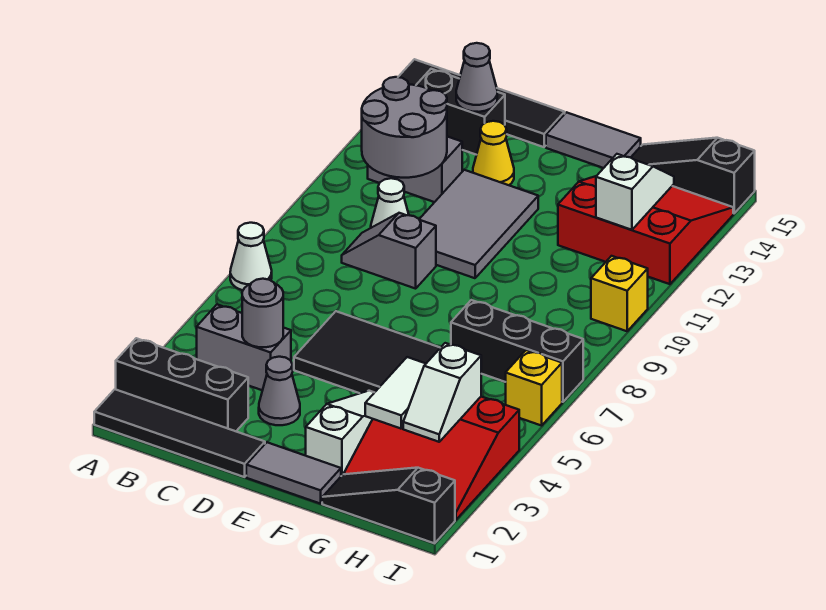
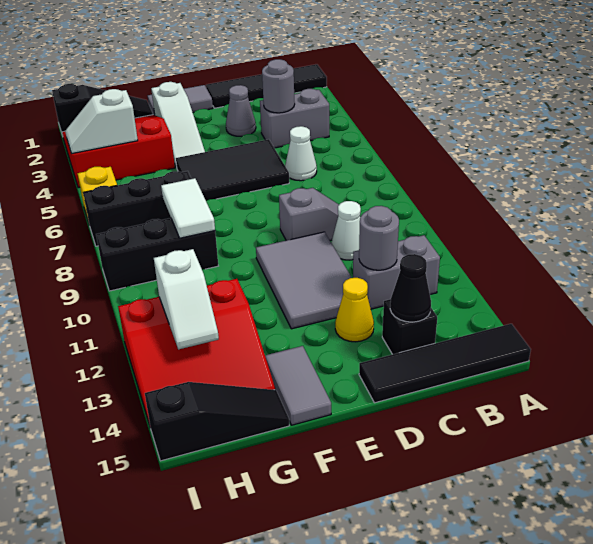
black 1x3 brick [116,338,248,431] -> black 1x3 brick moved to [96,218,218,291]
white 1x1 cone [230,223,272,290] -> white 1x1 cone moved to [285,126,317,181]
grey 2x2 round brick [362,77,447,178] -> grey 1x1 round brick [359,206,399,270]
black 1x2 brick [417,69,505,155] -> black 1x1 brick [382,299,437,354]
grey 1x1 cone [456,43,497,112] -> black 1x1 cone [390,254,431,322]
grey 1x2 tile [546,112,641,168] -> grey 1x2 tile turned to [265,346,331,425]
white 1x2 tile [365,357,426,429] -> white 1x2 tile moved to [161,178,215,238]
white 1x2 slope [403,343,481,442] -> white 1x2 slope turned to [65,89,138,154]
yellow 1x1 brick [591,256,648,331] -> none

